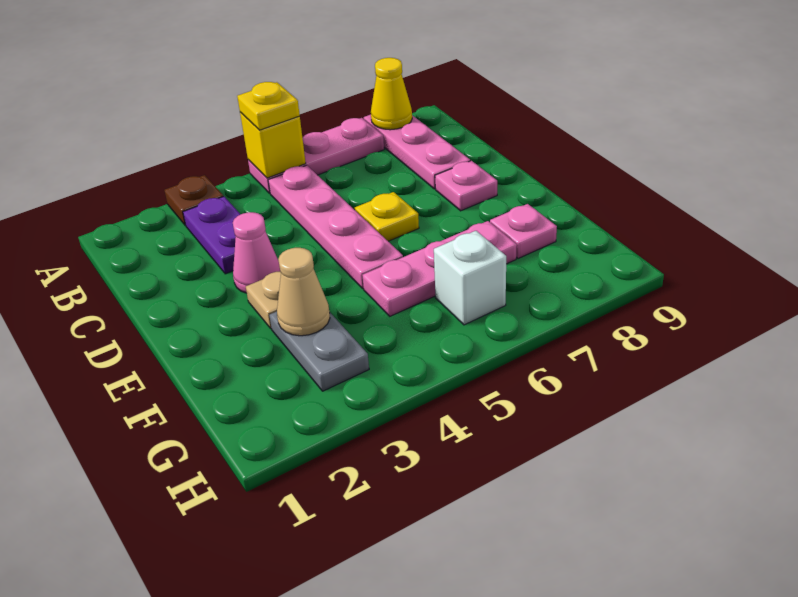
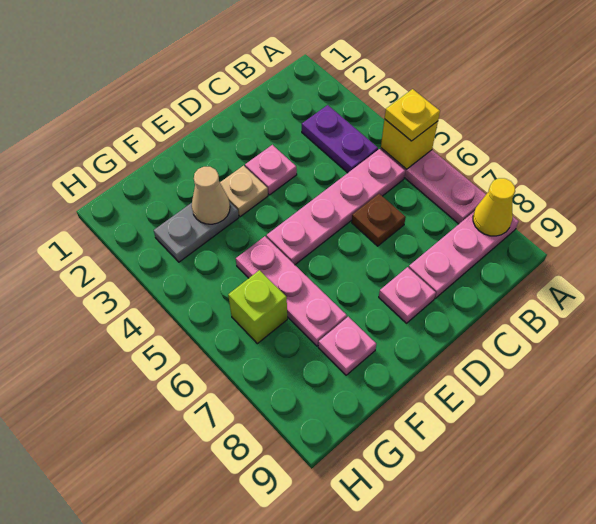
brown 1x1 plate [164,175,223,225] -> brown 1x1 plate moved to [352,194,406,246]
purple 1x2 plate [183,196,240,274] -> purple 1x2 plate turned to [302,105,378,173]
pink 1x1 cone [233,212,280,293] -> pink 1x1 plate [245,145,297,195]
yellow 1x1 plate [355,192,419,241] -> none
white 1x1 brick [434,231,506,325] -> lime 1x1 brick [228,270,287,344]

